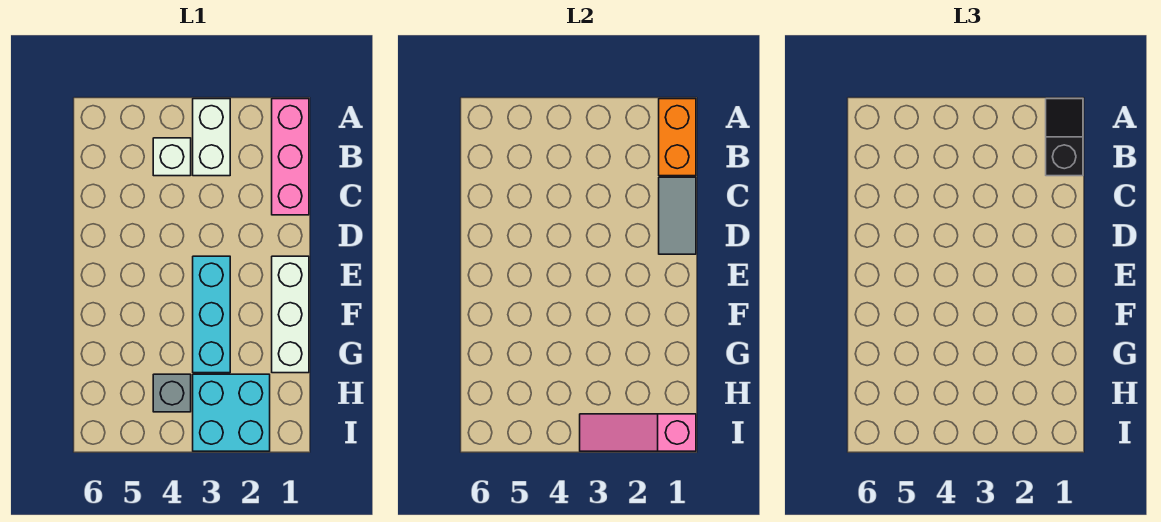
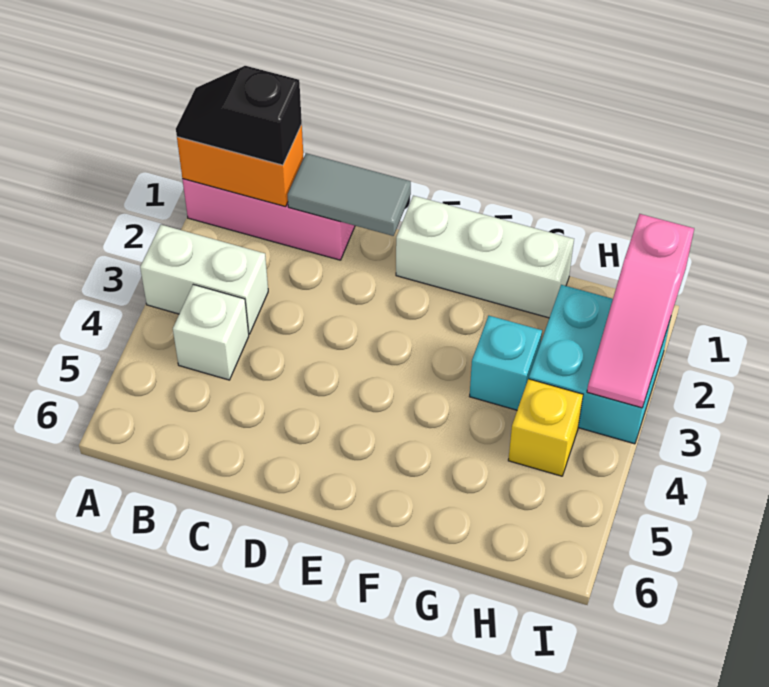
cyan 1x3 brick [193,256,230,373] -> cyan 1x1 brick [470,316,542,410]
grey 1x1 brick [153,374,191,412] -> yellow 1x1 brick [508,379,583,476]

